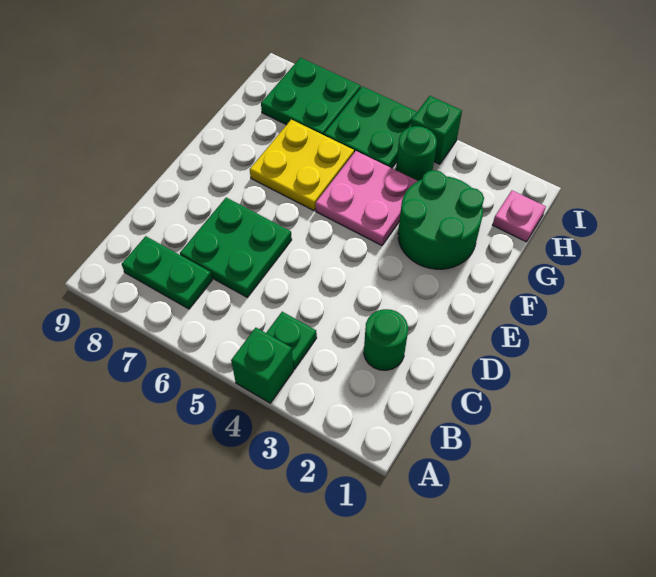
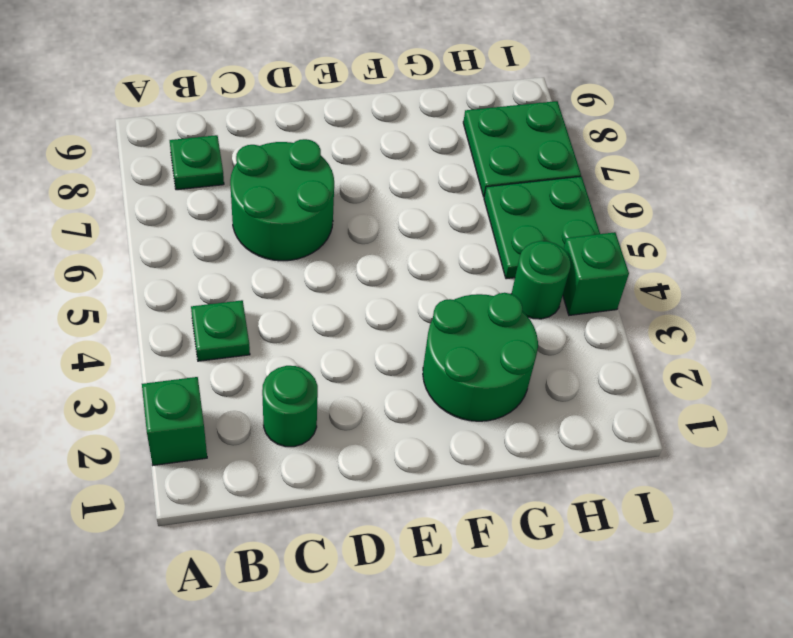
green 1x1 brick [231,328,293,403] -> green 1x1 brick moved to [142,377,207,465]
green 1x2 plate [122,236,212,309] -> green 1x1 plate [170,135,224,190]
green 2x2 plate [180,198,292,297] -> green 2x2 round brick [230,139,334,261]
pink 2x2 plate [316,151,418,245] -> none
yellow 2x2 plate [250,120,354,211] -> none
pink 1x1 plate [493,191,546,242] -> none

